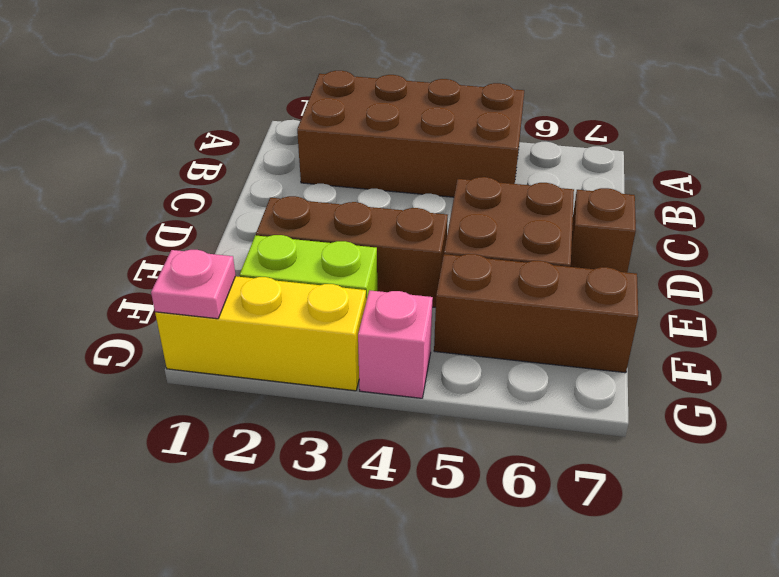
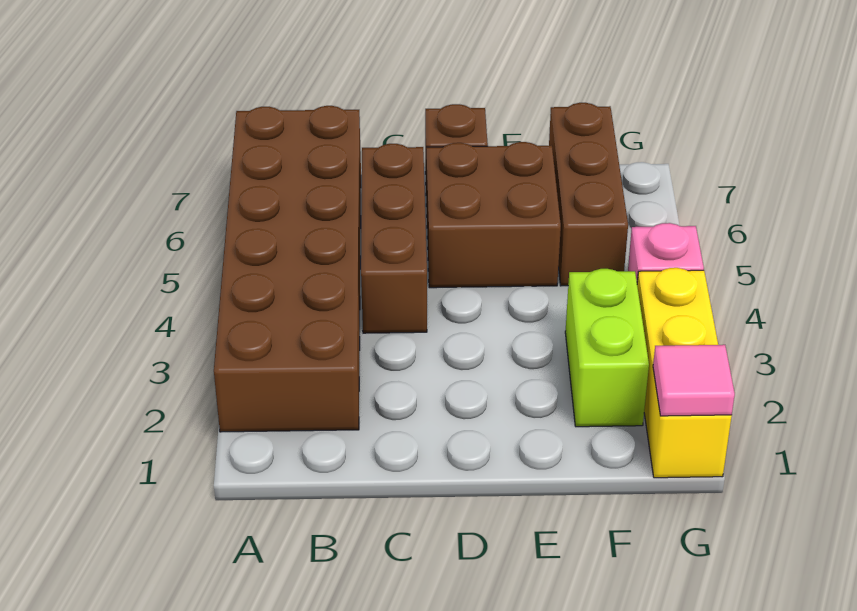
brown 2x4 brick [297,71,524,197] -> brown 2x6 brick [214,106,361,432]
brown 1x3 brick [256,196,448,307] -> brown 1x3 brick moved to [361,144,427,333]
pink 1x1 plate [151,250,236,319] -> pink 1x1 tile [653,345,735,416]

